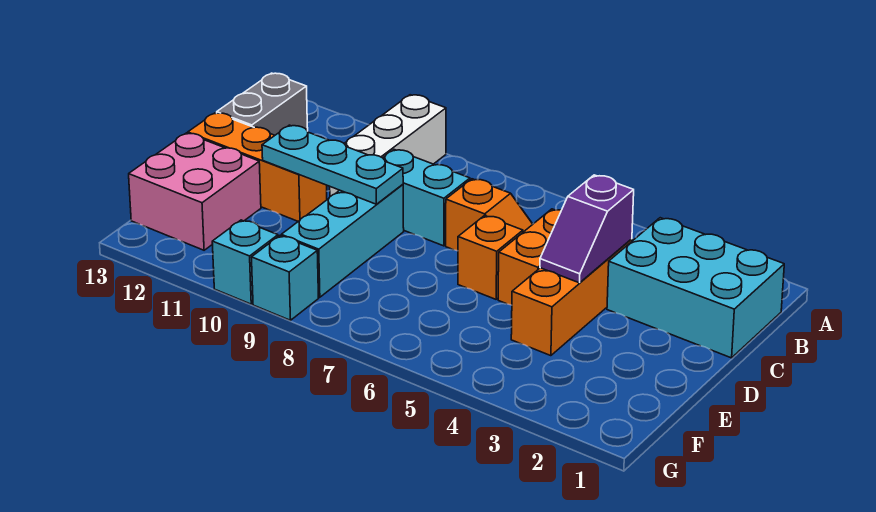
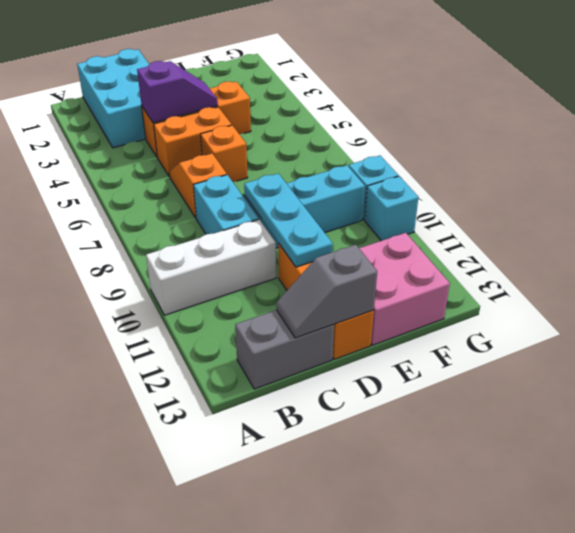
none -> grey 1x2 slope [276,245,377,338]

